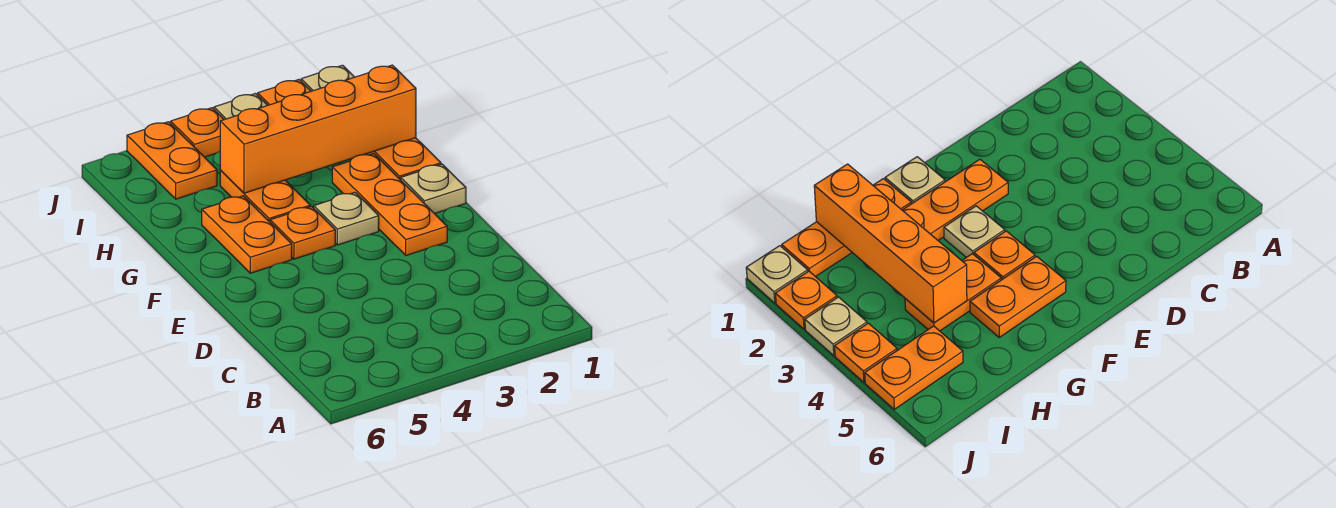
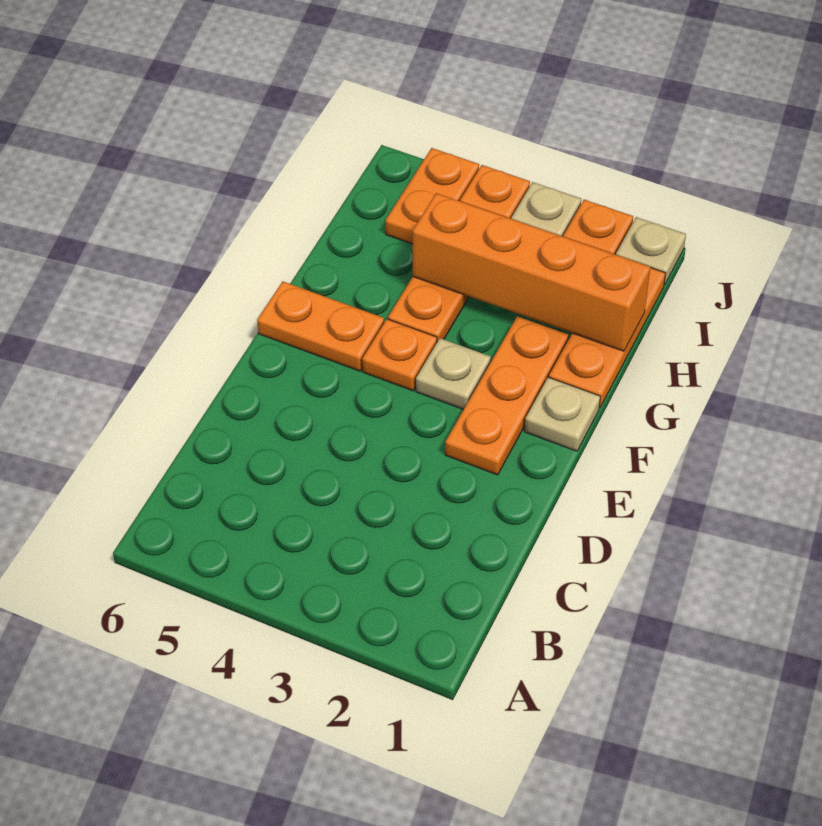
orange 1x2 plate [202,196,292,273] -> orange 1x2 plate turned to [257,282,384,371]

